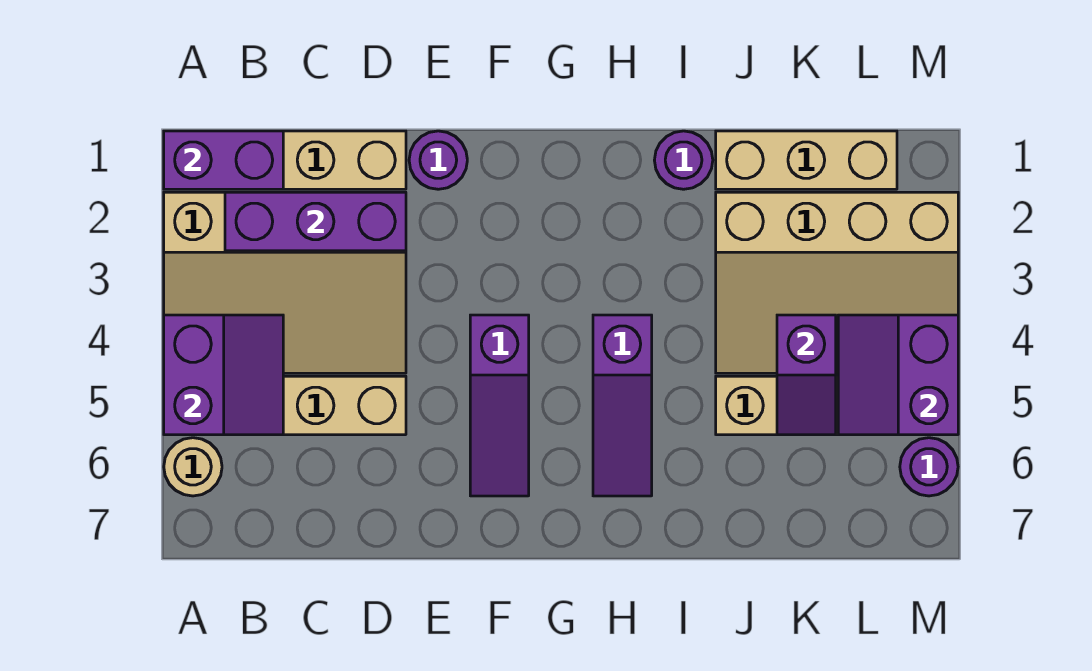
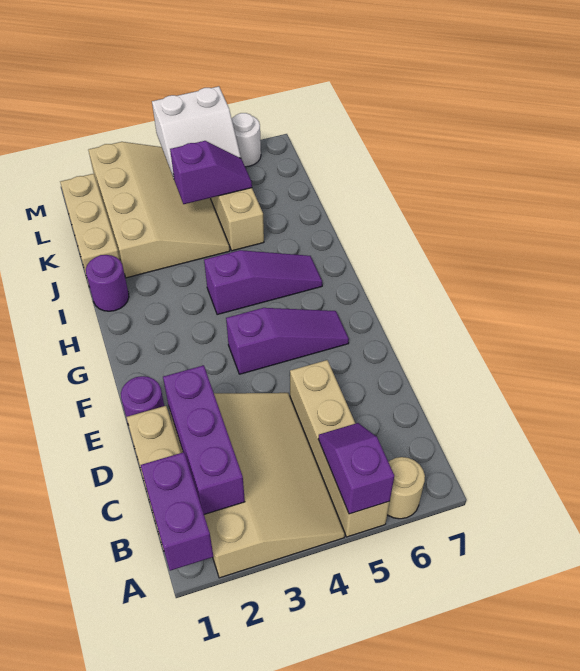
purple 2x2 slope [164,315,283,435] -> purple 1x2 slope [318,423,394,514]
purple 2x2 slope [838,315,958,435] -> white 2x2 slope [152,86,241,178]
purple 1x1 round brick [900,438,958,496] -> white 1x1 round brick [232,113,261,167]

